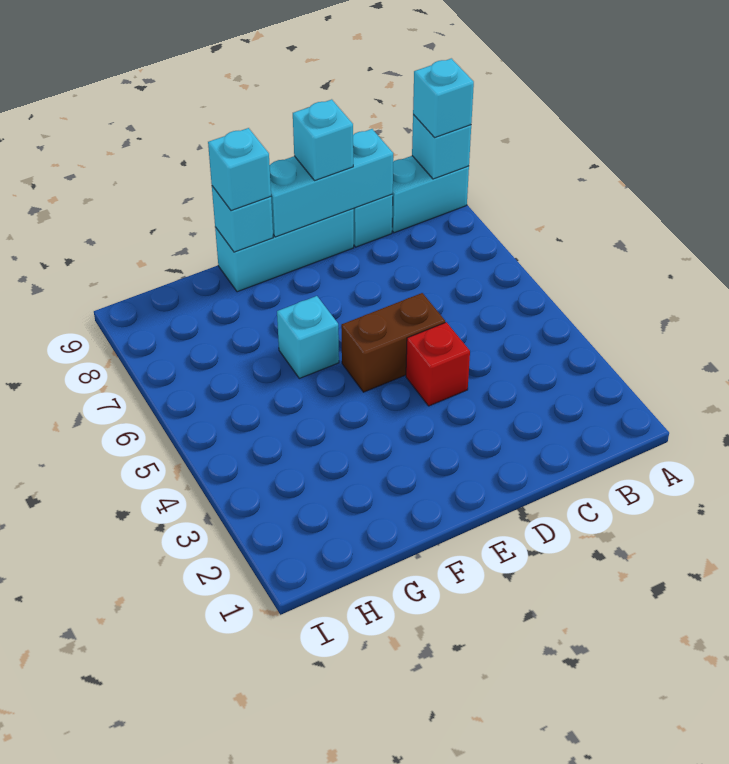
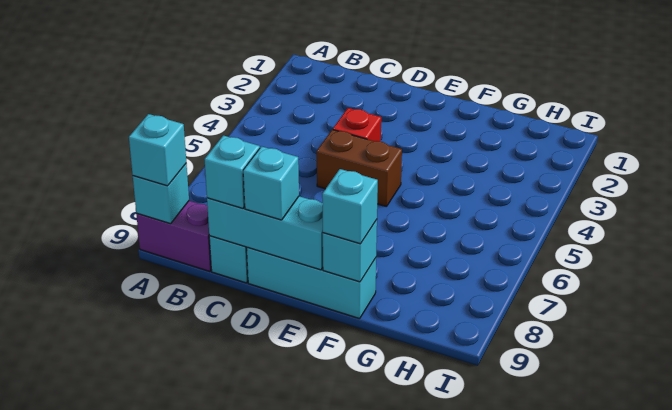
cyan 1x2 brick [392,156,469,233] -> purple 1x2 brick [136,201,211,271]
cyan 1x1 brick [277,296,339,378] -> cyan 1x1 brick moved to [205,135,260,209]

